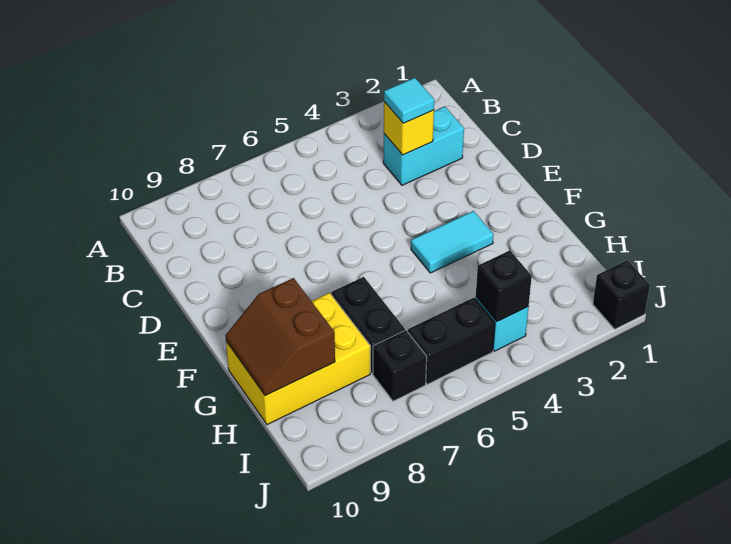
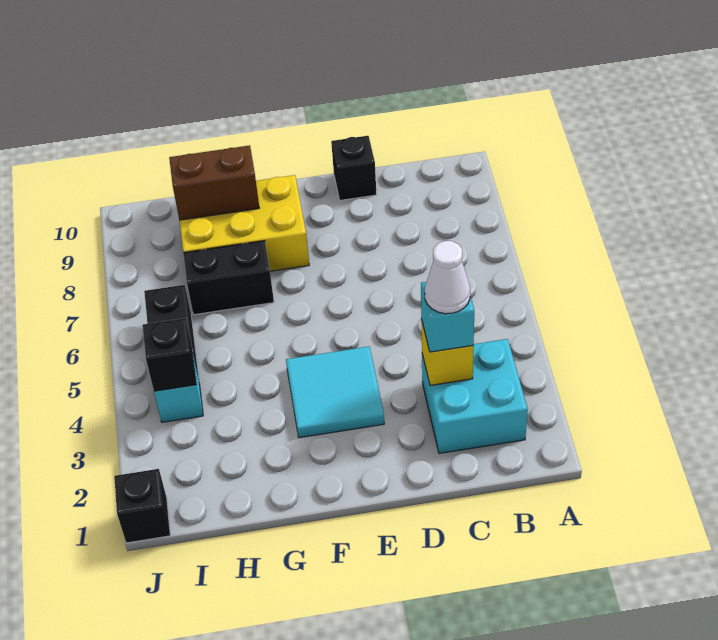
cyan 1x2 brick [383,106,464,185] -> cyan 2x2 brick [422,339,528,453]
cyan 1x1 tile [384,78,434,123] -> cyan 1x1 brick [421,282,474,352]
none -> white 1x1 cone [425,241,470,314]
cyan 1x2 tile [411,211,494,273] -> cyan 2x2 tile [286,346,384,438]
yellow 2x3 brick [226,293,370,425] -> yellow 2x3 brick turned to [179,175,309,271]
black 1x1 brick [373,330,427,401] -> black 1x1 brick moved to [331,136,376,200]

